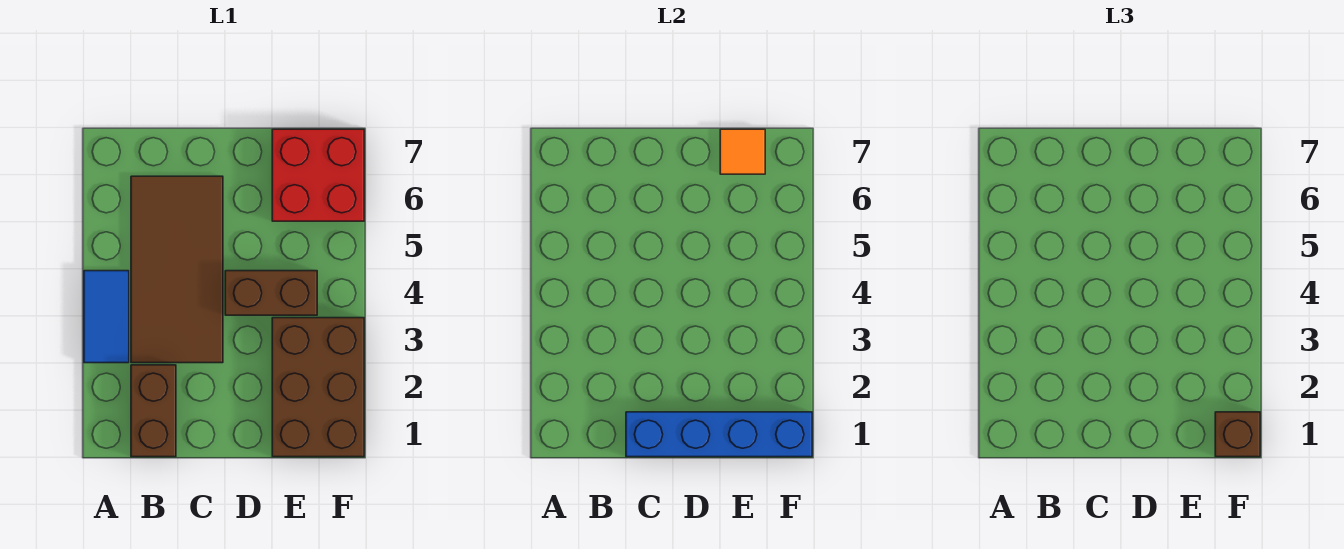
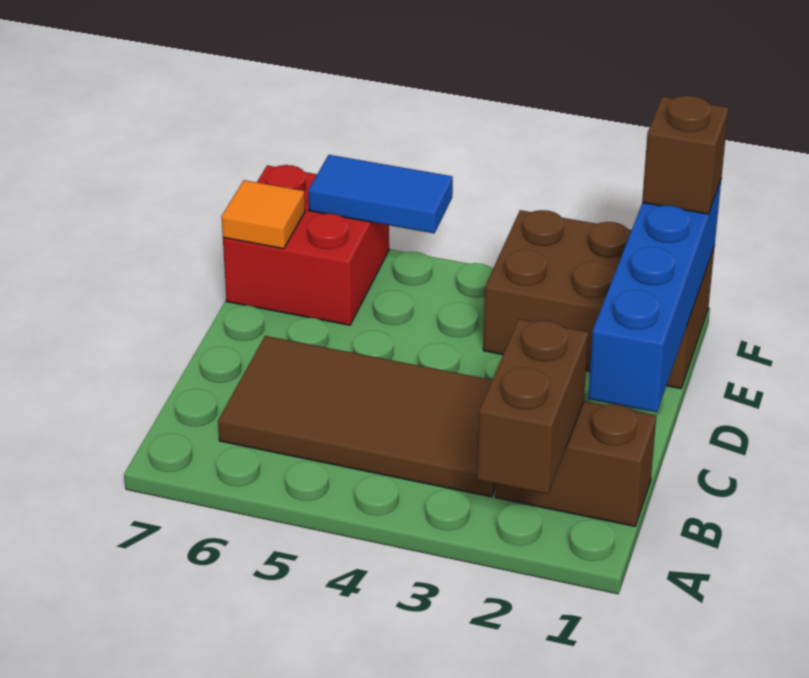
blue 1x2 tile [84,271,129,363] -> blue 1x2 tile moved to [308,155,453,233]
brown 1x2 brick [225,271,317,315] -> brown 1x2 brick moved to [477,319,588,494]

